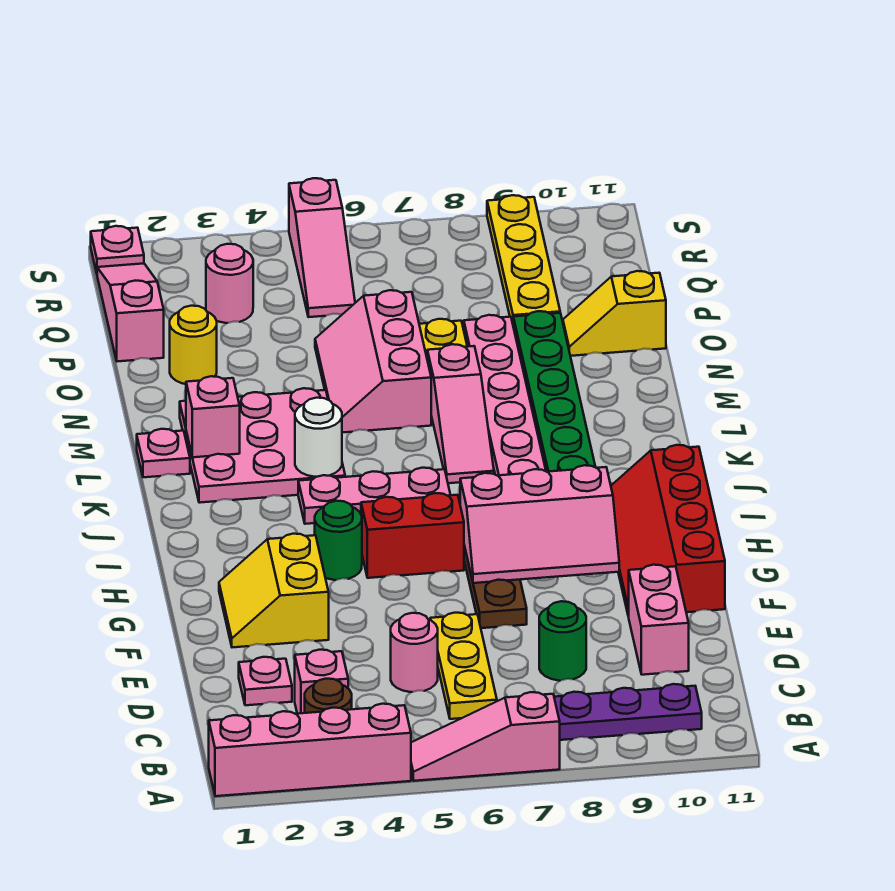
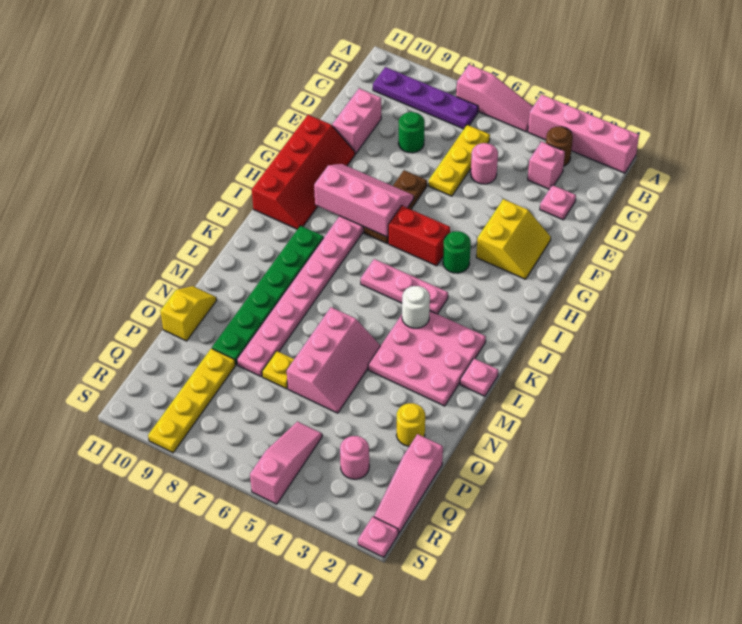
pink 1x3 slope [427,344,494,483] -> none
pink 1x1 brick [186,376,240,457] -> none
yellow 1x2 slope [563,271,666,356] -> yellow 1x2 slope turned to [160,286,217,341]

